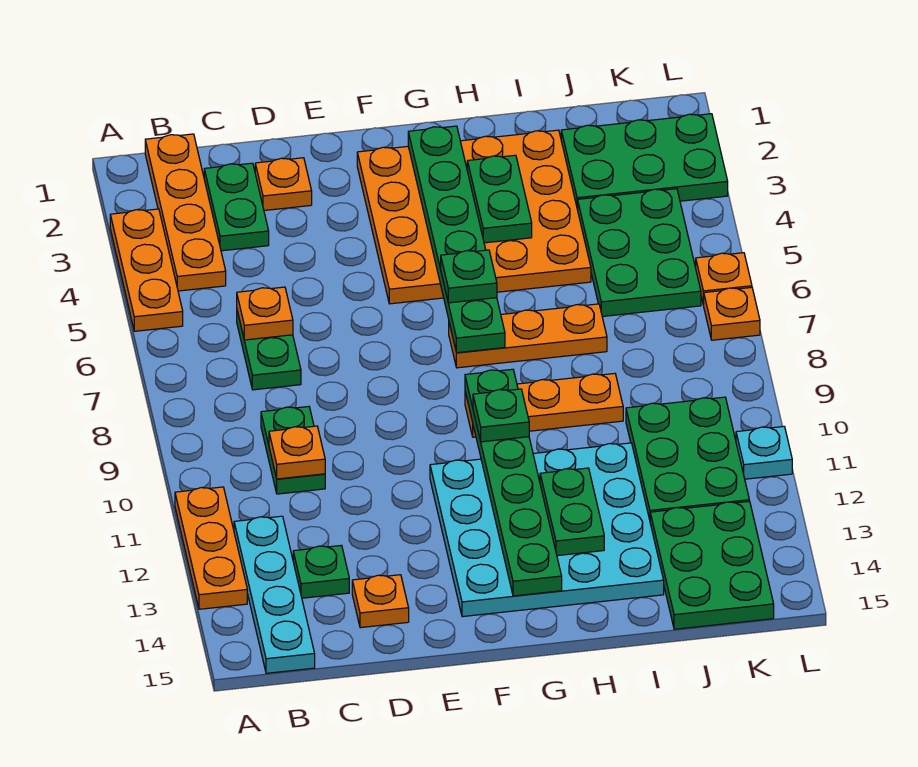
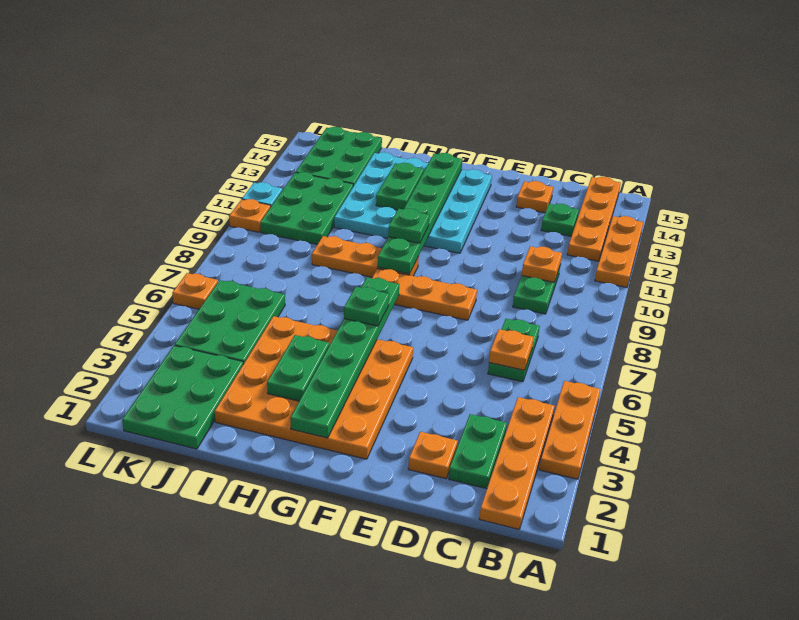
cyan 1x4 plate [234,516,315,673] -> orange 1x4 plate [567,177,621,261]
orange 1x3 plate [449,304,607,368] -> orange 1x3 plate moved to [372,269,477,320]
green 2x3 plate [561,114,728,210] -> green 2x3 plate turned to [122,346,243,449]
orange 1x1 plate [704,287,760,340] -> orange 1x1 plate moved to [229,199,271,232]

